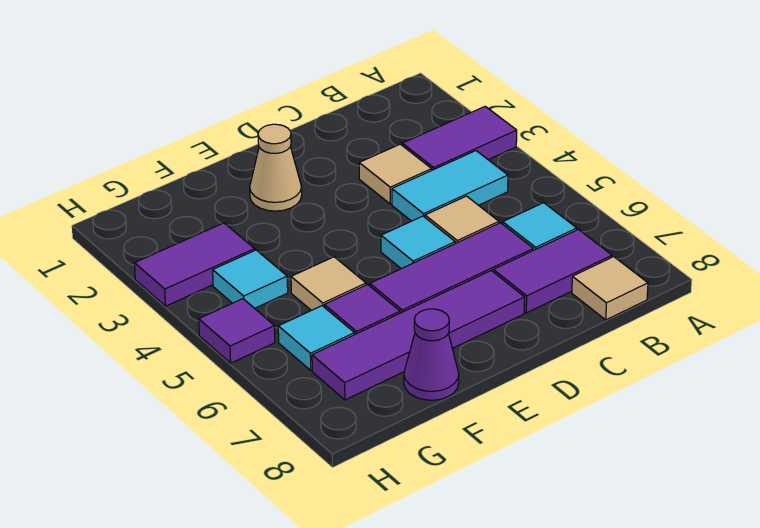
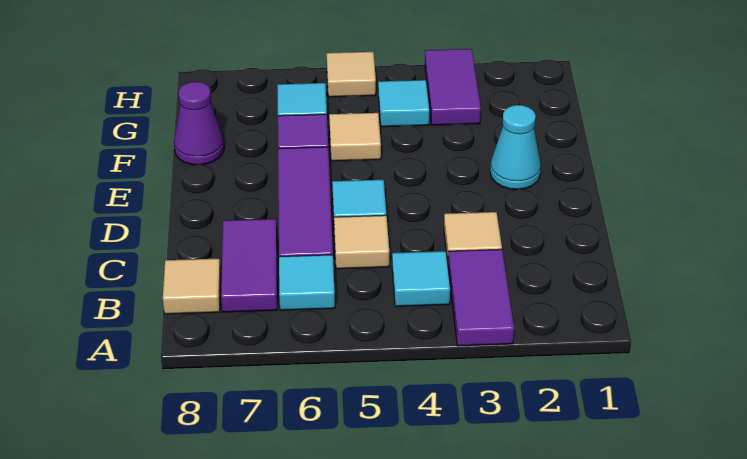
cyan 1x2 tile [392,151,508,221] -> cyan 1x1 tile [392,251,450,306]
purple 1x4 tile [312,271,525,400] -> none
tan 1x1 cone [250,124,302,211] -> cyan 1x1 cone [490,105,541,190]
purple 1x1 tile [199,299,275,363] -> tan 1x1 tile [327,52,376,97]

